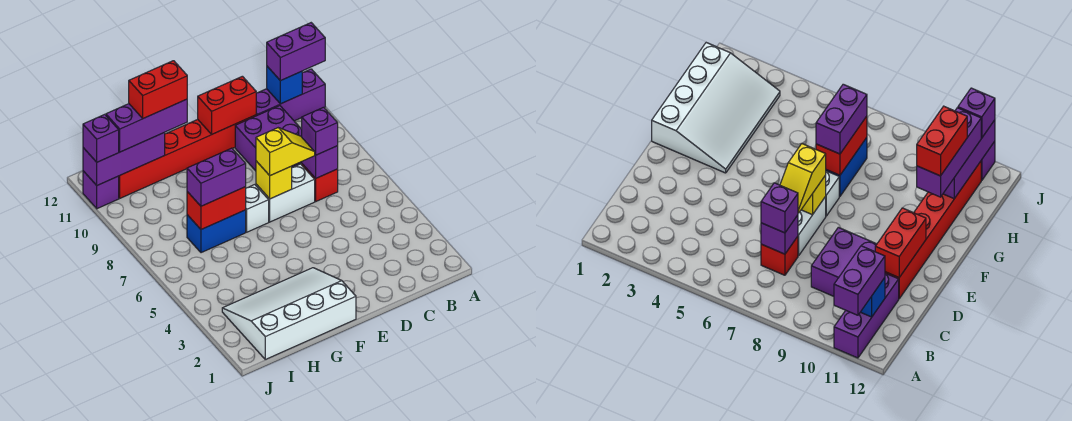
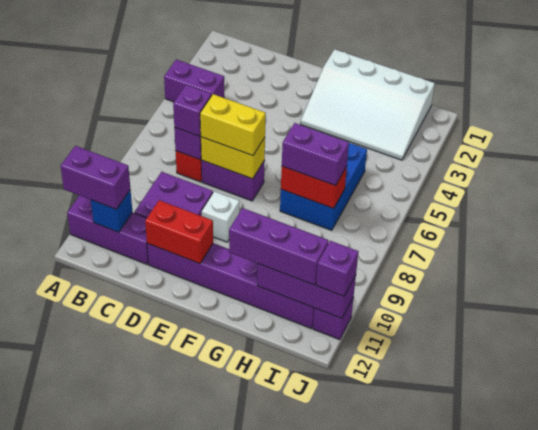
none -> purple 1x2 brick [164,60,224,102]
white 1x2 brick [256,164,315,222] -> purple 1x2 brick [201,160,265,201]
yellow 1x2 slope [256,128,315,175] -> yellow 1x2 brick [200,94,266,156]
red 1x6 brick [119,115,256,198] -> purple 1x6 brick [147,243,314,328]
yellow 1x1 brick [256,161,292,199] -> yellow 1x2 brick [201,137,265,179]
white 1x1 brick [246,185,269,232] -> white 1x1 brick moved to [202,191,240,242]
blue 1x2 brick [187,210,246,253] -> blue 2x3 brick [280,143,367,230]
red 1x2 brick [129,61,187,118] -> none

